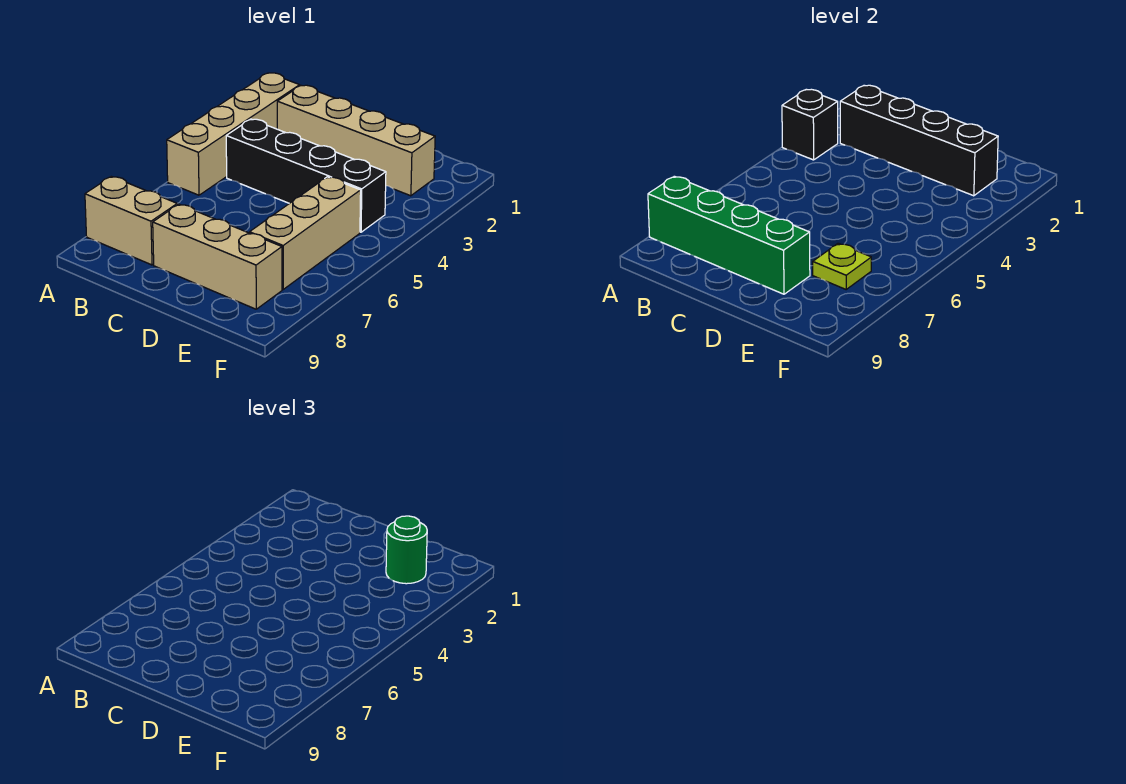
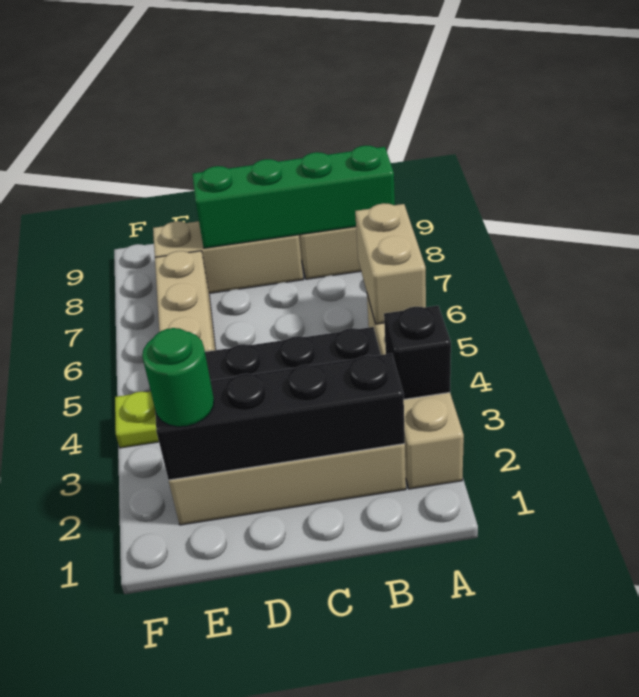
none -> tan 1x2 brick [355,203,426,324]
lime 1x1 plate [813,243,871,289] -> lime 1x1 plate moved to [115,392,159,448]

